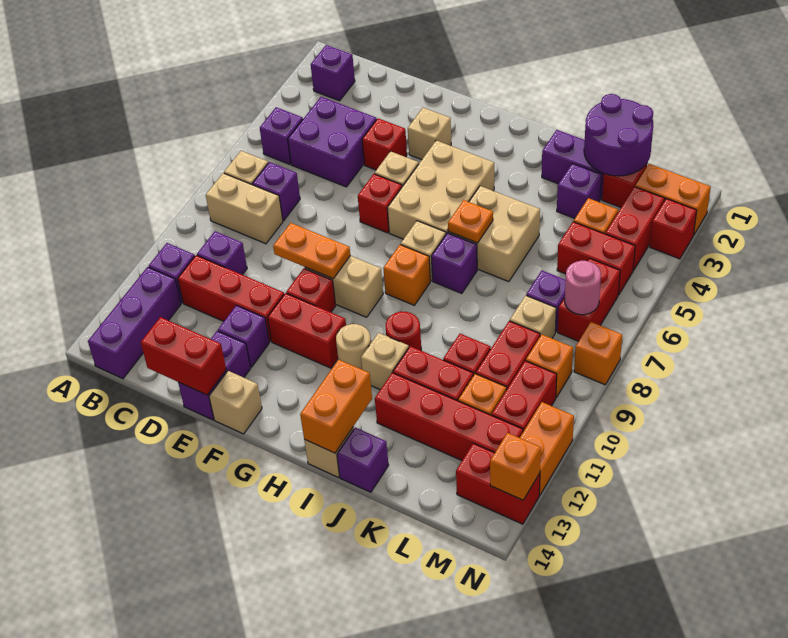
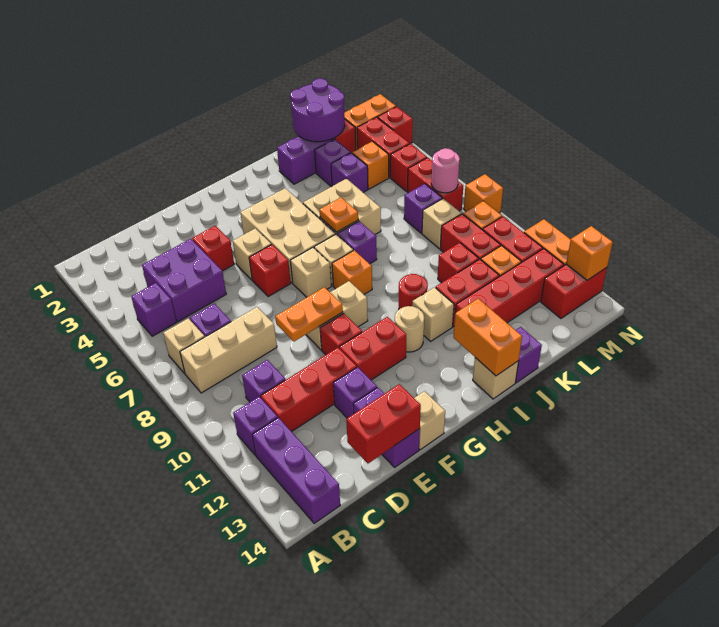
purple 1x1 brick [311,45,355,101] -> purple 1x1 brick moved to [331,153,368,192]
tan 1x2 brick [206,173,283,244] -> tan 1x3 brick [180,307,277,393]
tan 1x1 brick [408,108,451,160] -> tan 1x1 brick moved to [290,248,331,297]
red 1x2 brick [557,222,635,295] -> red 1x1 brick [390,144,427,191]

